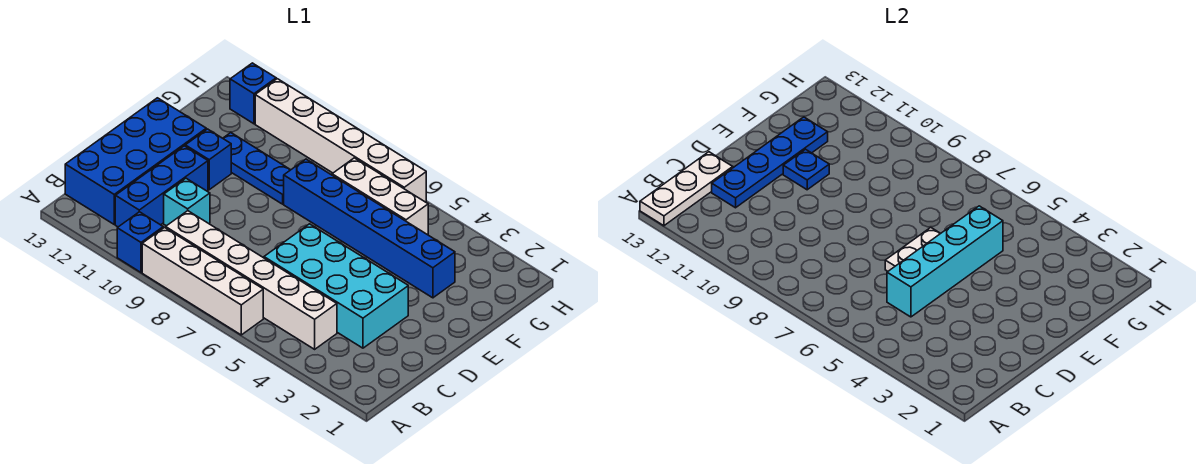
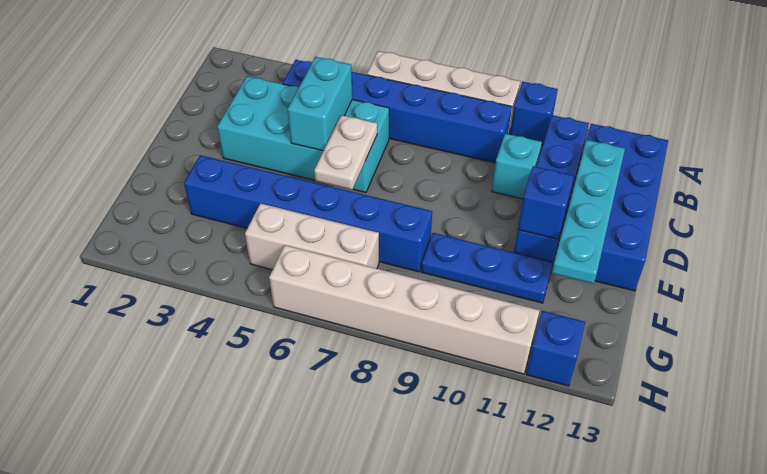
white 1x3 plate [640,152,733,226] -> none
white 1x6 brick [166,211,337,349] -> blue 1x6 brick [283,60,512,163]
cyan 1x4 brick [887,206,1003,317] -> cyan 1x2 brick [288,57,352,151]
blue 1x4 plate [712,117,828,208] -> cyan 1x4 plate [552,140,625,284]
blue 1x1 plate [783,149,829,190] -> blue 1x1 brick [518,166,574,239]

